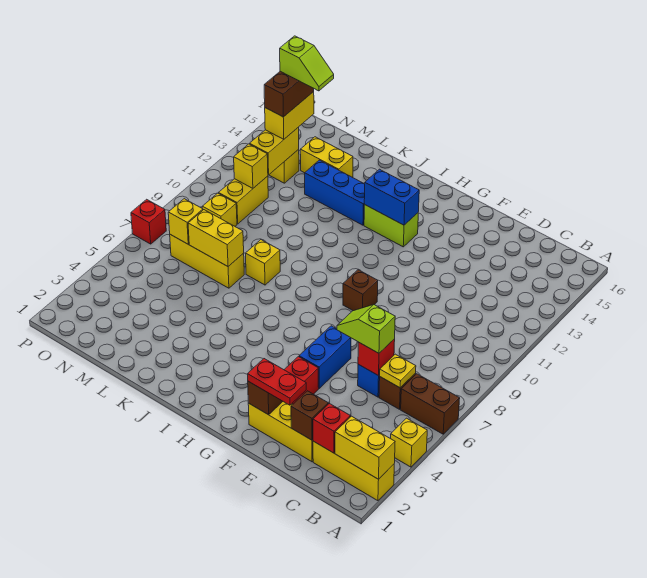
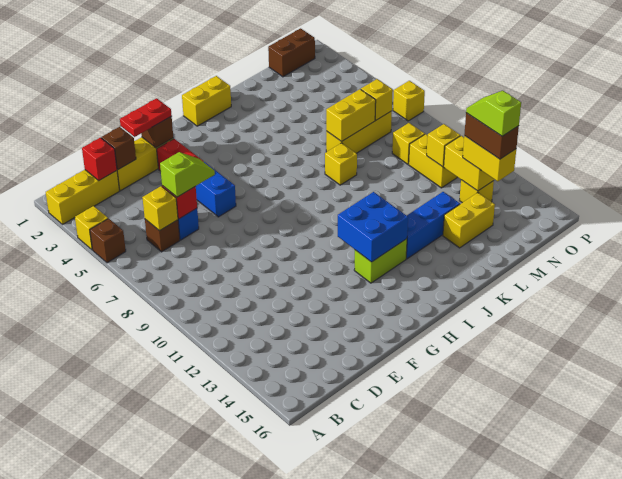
yellow 1x2 brick [335,416,395,479] -> yellow 1x2 brick moved to [182,76,231,126]
brown 1x2 brick [401,374,460,434] -> brown 1x2 brick moved to [268,28,315,77]
yellow 1x1 plate [380,354,416,388] -> yellow 1x1 brick [142,186,178,231]
brown 1x1 brick [343,270,378,311] -> brown 1x1 brick moved to [90,219,126,263]
blue 1x2 brick [364,169,419,225] -> blue 2x2 brick [338,192,408,262]
lime 1x2 slope [280,36,334,91] -> lime 1x2 slope turned to [466,91,521,136]
red 1x1 brick [131,199,166,244] -> yellow 1x1 brick [393,81,425,121]

